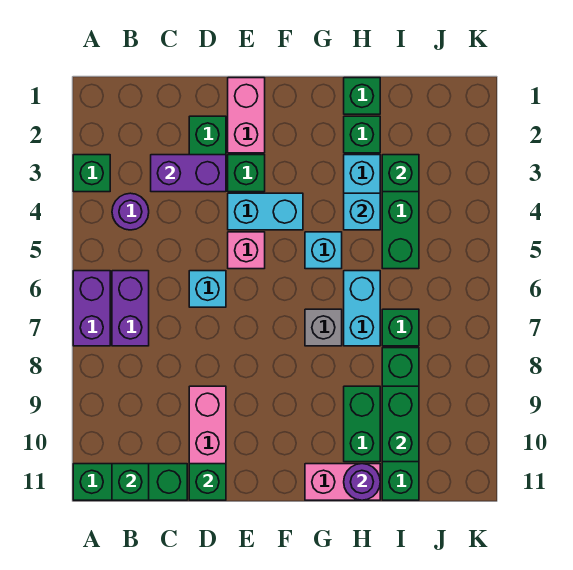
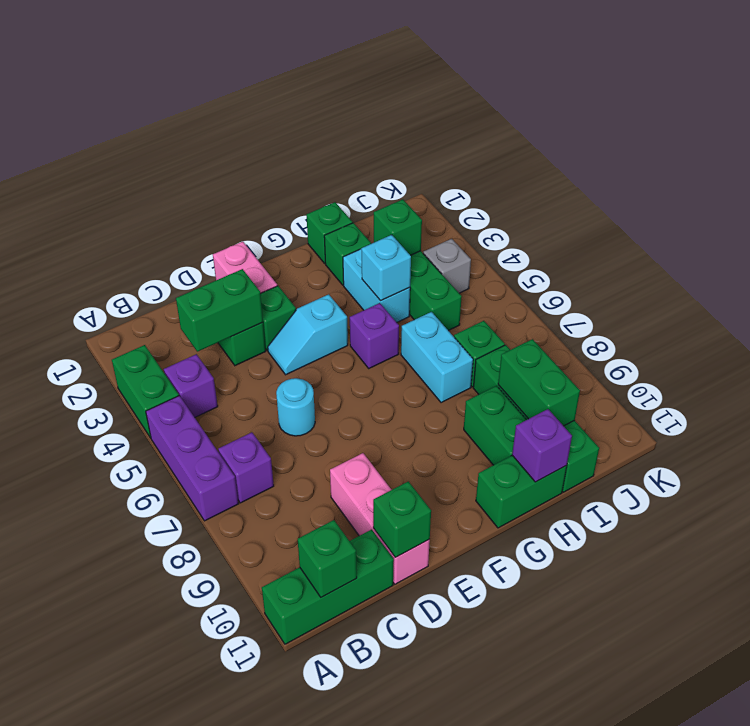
green 1x1 brick [73,155,110,192] -> green 1x2 brick [112,345,179,438]
purple 1x2 brick [73,271,110,346] -> purple 1x3 brick [146,396,239,521]
purple 1x1 round brick [112,193,149,230] -> purple 1x1 brick [164,354,218,417]
purple 1x2 brick [112,271,149,346] -> purple 1x1 brick [218,432,274,503]
purple 1x2 brick [151,155,226,192] -> green 1x2 brick [176,269,263,352]
cyan 1x1 brick [189,271,226,307] -> cyan 1x1 round brick [276,378,315,436]
cyan 1x2 brick [228,193,303,230] -> cyan 1x2 slope [268,294,348,375]
pink 1x1 brick [228,232,265,269] -> none
cyan 1x1 brick [305,232,342,269] -> purple 1x1 brick [350,303,399,368]
grey 1x1 brick [305,309,342,346] -> grey 1x1 brick moved to [423,239,471,293]
pink 1x2 brick [305,464,380,500] -> green 1x2 brick [476,456,567,528]
purple 1x1 round brick [344,464,380,500] -> purple 1x1 brick [512,409,572,482]

